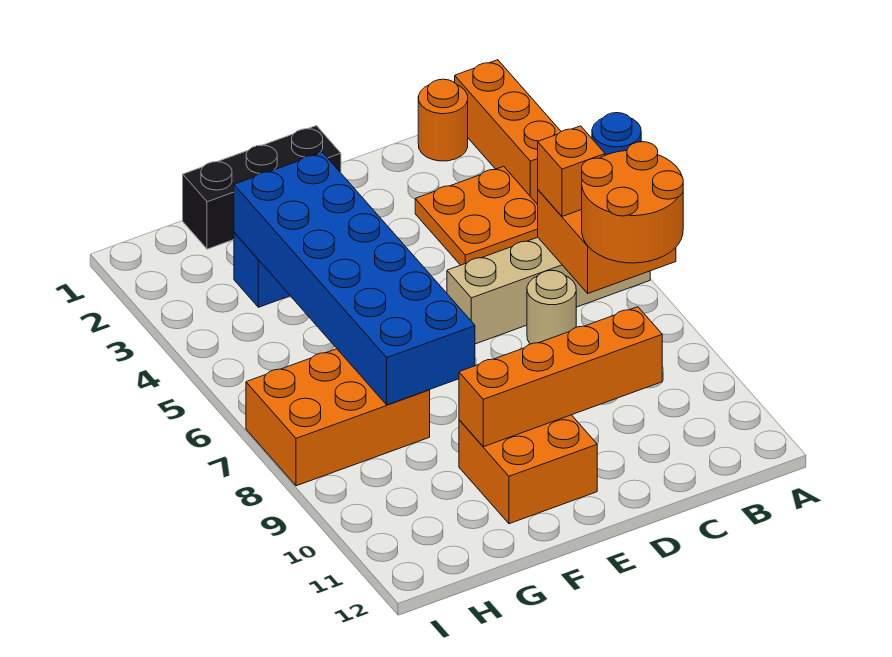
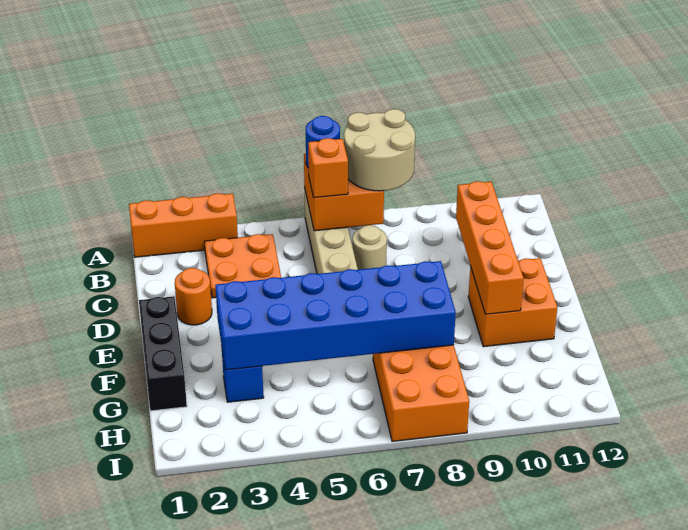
orange 2x2 round brick [582,142,683,263] -> tan 2x2 round brick [344,109,415,191]
orange 1x1 round brick [418,79,468,161] -> orange 1x1 round brick moved to [175,268,212,325]

